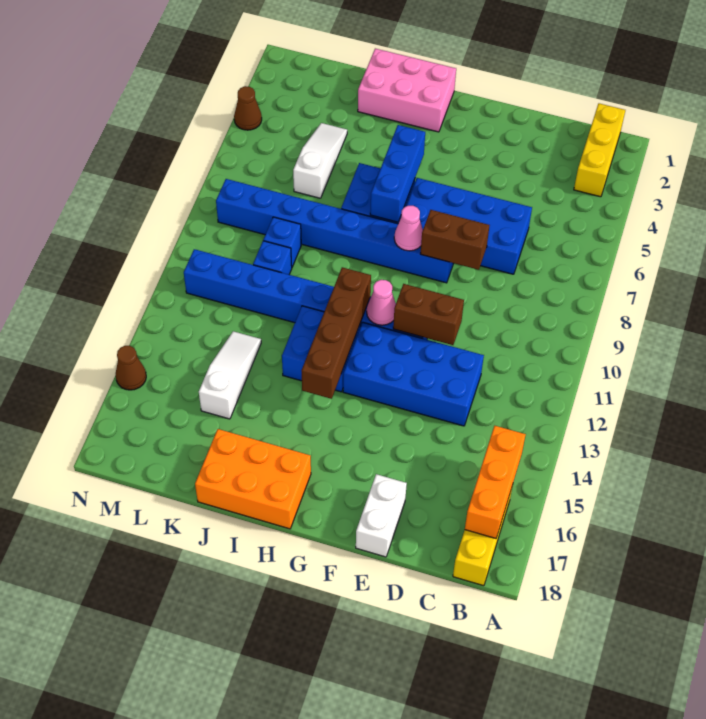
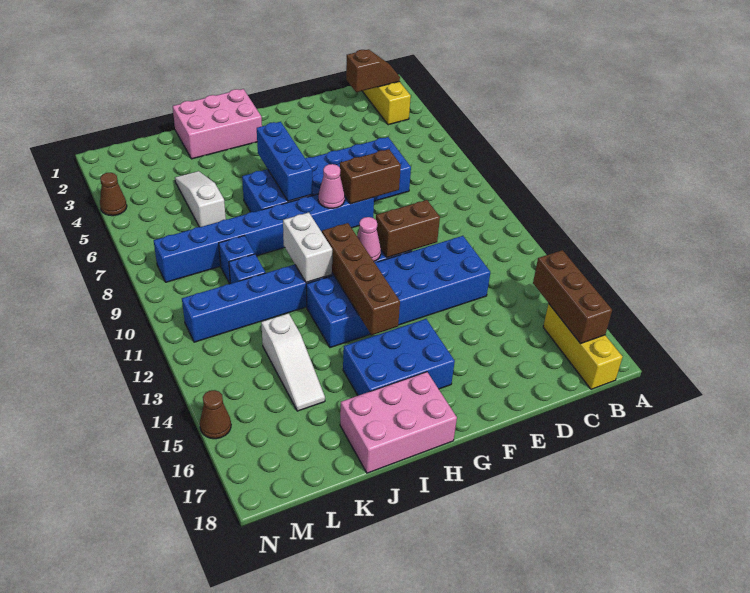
none -> brown 1x2 slope [346,49,400,92]
orange 1x3 brick [465,426,526,538] -> brown 1x3 brick [533,250,612,344]
white 1x2 brick [356,474,407,557] -> white 1x2 brick moved to [283,212,332,282]
none -> blue 2x3 brick [343,319,455,396]
orange 2x3 brick [195,429,311,529] -> pink 2x3 brick [340,372,457,473]
white 1x3 slope [199,331,261,419] -> white 1x3 slope turned to [261,313,325,411]

